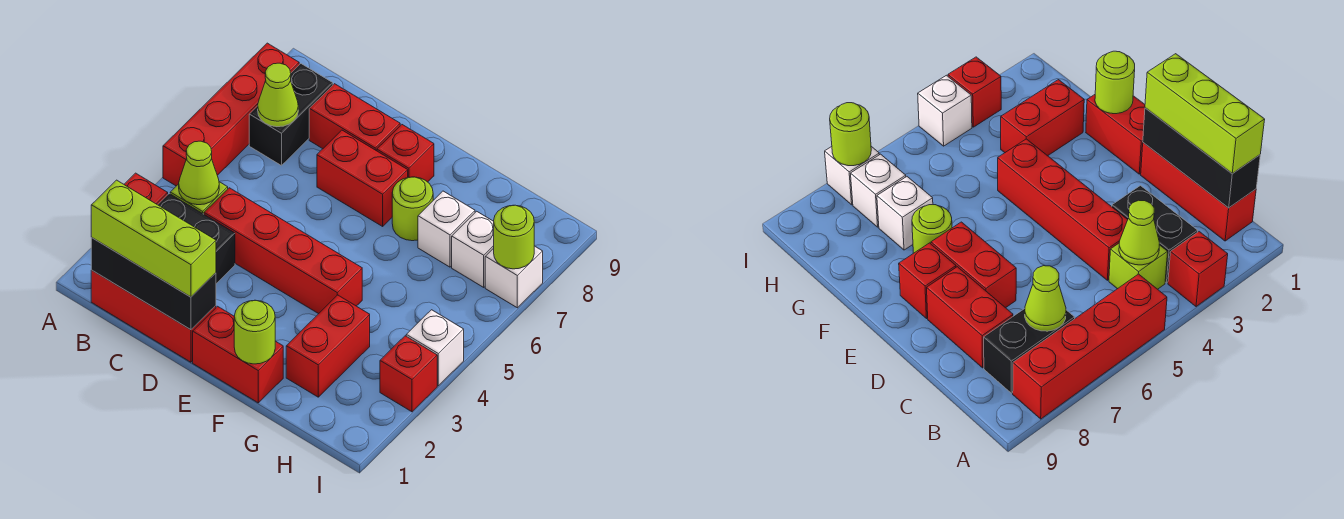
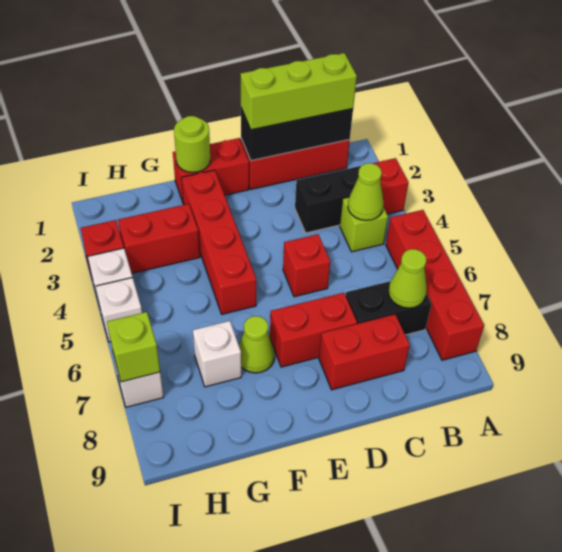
black 1x2 brick [249,64,333,166] -> black 1x2 brick turned to [346,281,432,335]
red 1x4 brick [204,188,362,314] -> red 1x4 brick turned to [182,170,256,314]
red 1x1 brick [377,125,434,182] -> red 1x1 brick moved to [283,234,330,297]
lime 1x1 round brick [392,177,433,241] -> lime 1x1 cone [239,316,275,373]
red 1x2 brick [286,295,370,397] -> red 1x2 brick turned to [118,204,200,273]
white 1x1 brick [452,211,494,287] -> white 1x1 brick moved to [96,277,142,342]
lime 1x1 round brick [494,205,534,269] -> lime 1x1 brick [107,312,160,382]

